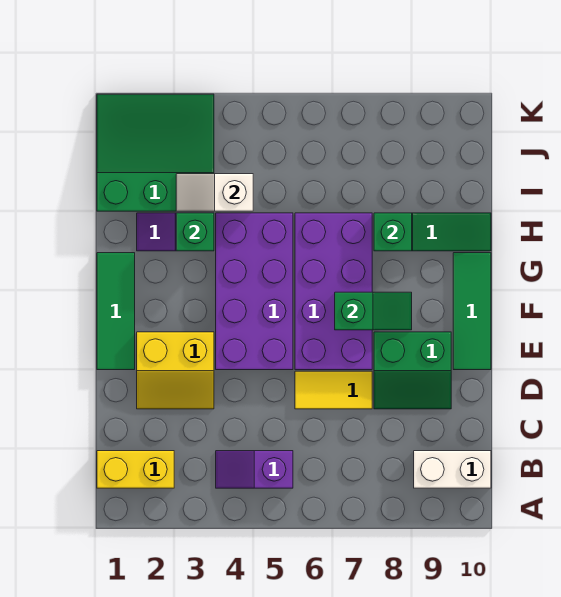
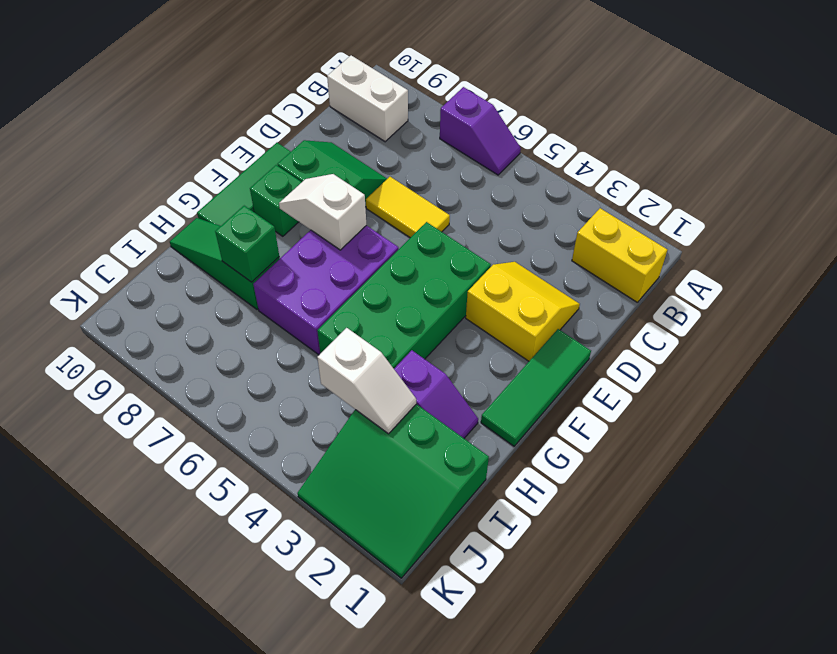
purple 1x2 slope [216,451,293,488] -> purple 1x2 slope moved to [440,87,521,175]
purple 2x4 brick [216,213,293,370] -> green 2x4 brick [317,222,491,369]
purple 2x4 brick [295,213,372,370] -> purple 2x3 brick [253,226,399,355]
green 1x2 slope [335,292,412,330] -> white 1x2 slope [279,174,366,250]
green 1x1 brick [176,213,214,251] -> green 1x1 brick moved to [250,165,302,236]

